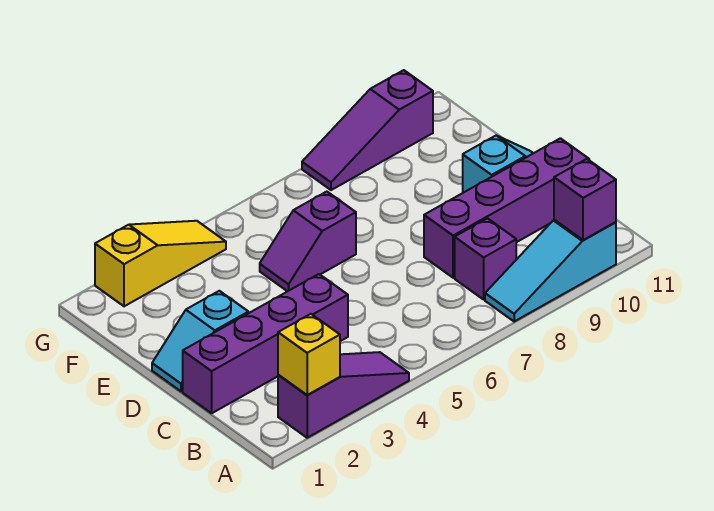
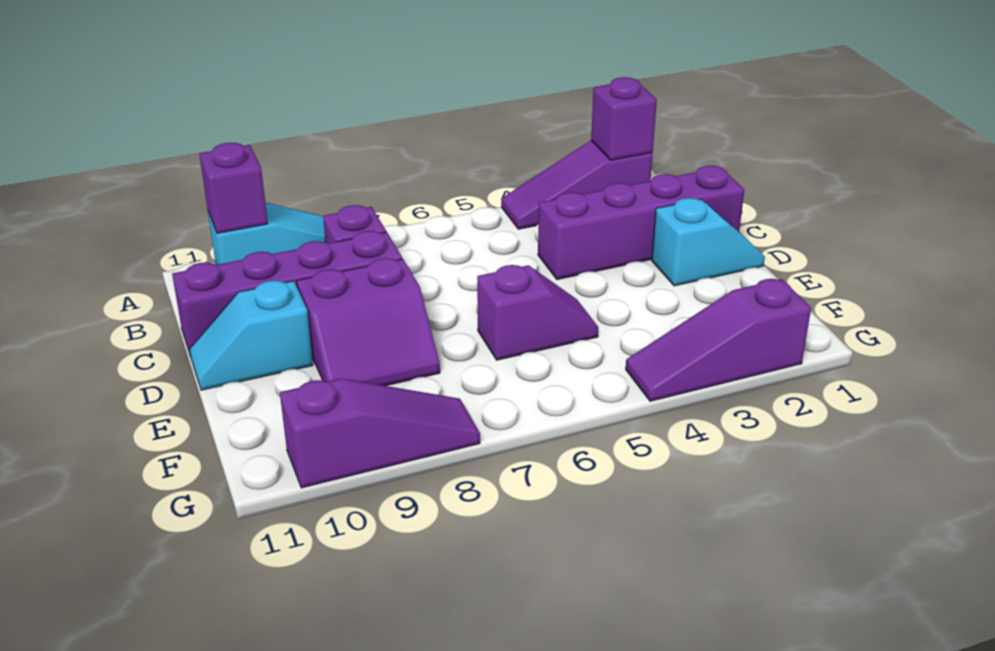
yellow 1x1 brick [278,314,340,395] -> purple 1x1 brick [591,77,657,160]
none -> purple 2x2 slope [297,258,440,386]
yellow 1x3 slope [95,221,226,306] -> purple 1x3 slope [626,279,811,401]

